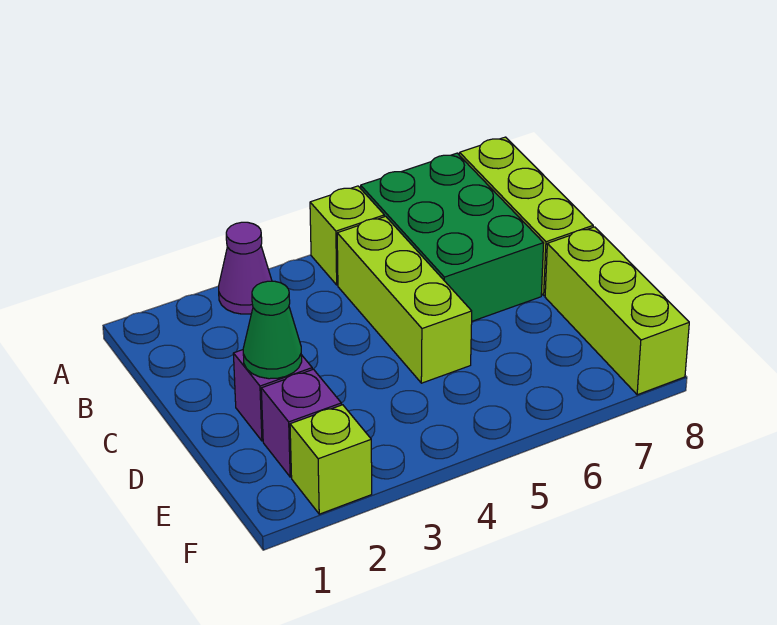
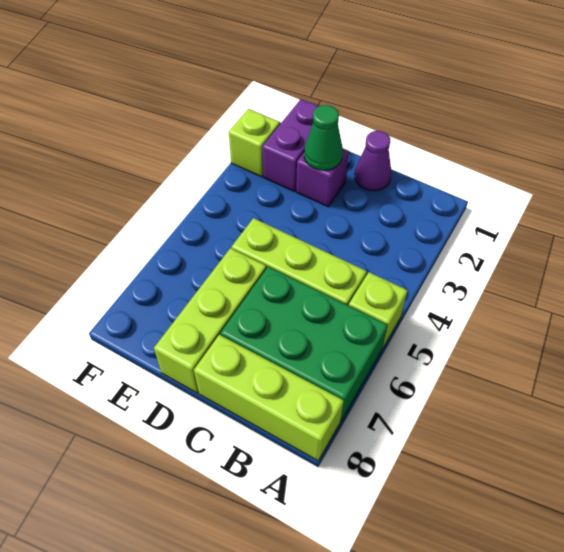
purple 1x1 cone [219,222,272,314] -> purple 1x1 cone moved to [355,131,391,191]
lime 1x3 brick [545,227,689,395] -> lime 1x3 brick turned to [154,248,266,393]
purple 1x1 brick [261,369,341,477] -> purple 1x2 brick [262,99,319,192]

